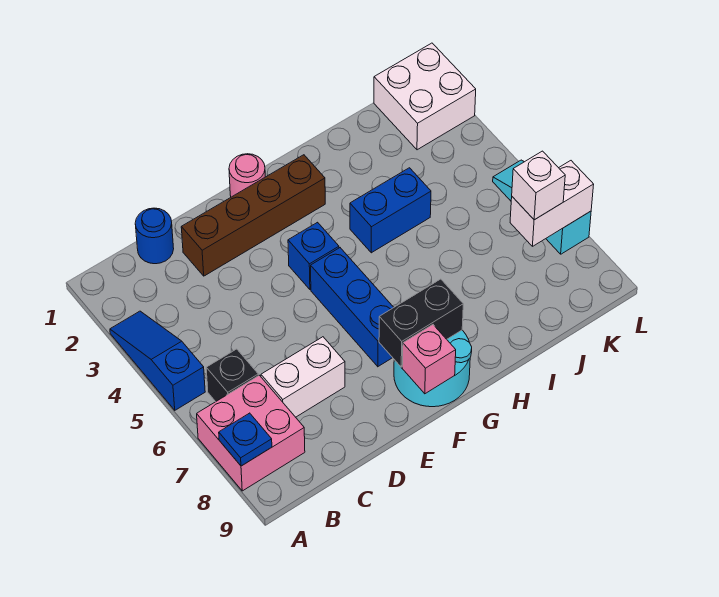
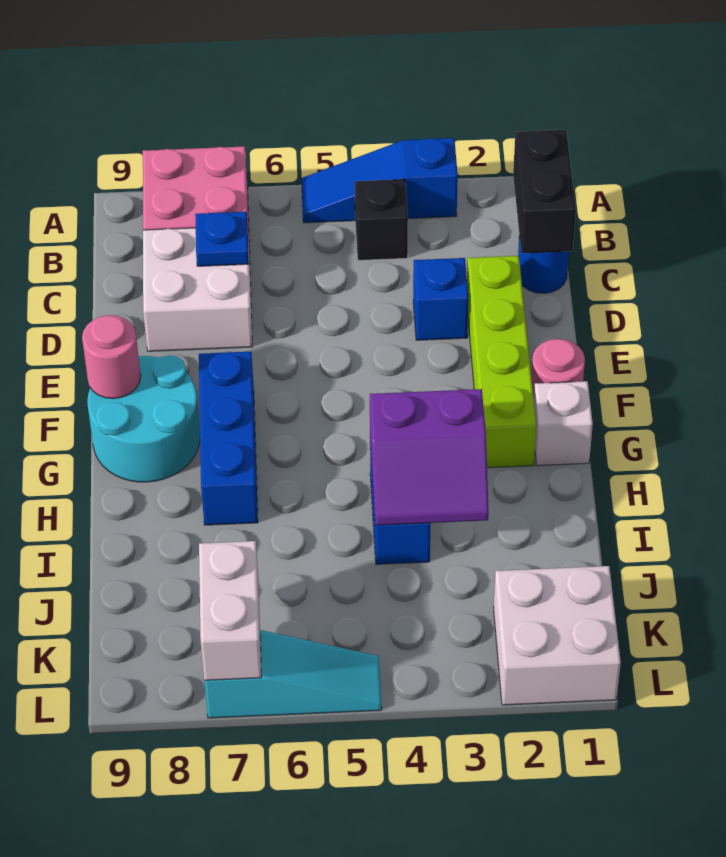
blue 1x3 slope [110,311,205,410] -> blue 1x3 slope turned to [301,138,458,223]
blue 1x1 plate [219,413,272,466] -> blue 1x1 plate moved to [195,212,249,266]
black 1x1 brick [206,349,258,402] -> black 1x1 brick moved to [355,179,408,260]
white 1x2 brick [261,337,345,417] -> white 2x2 brick [143,228,252,351]
brown 1x4 brick [181,155,325,276] -> lime 1x4 brick [467,256,536,468]
blue 1x1 brick [288,222,339,290] -> blue 1x1 brick moved to [413,258,468,340]
blue 1x3 brick [311,248,394,366] -> blue 1x3 brick turned to [199,352,258,525]
black 1x2 brick [379,279,463,367] -> black 1x2 brick moved to [513,130,576,253]
pink 1x1 brick [402,325,456,394] -> pink 1x1 round brick [82,315,141,399]
none -> purple 2x2 slope [370,389,489,525]
white 1x1 brick [512,151,565,220] -> white 1x1 brick moved to [534,381,593,466]

